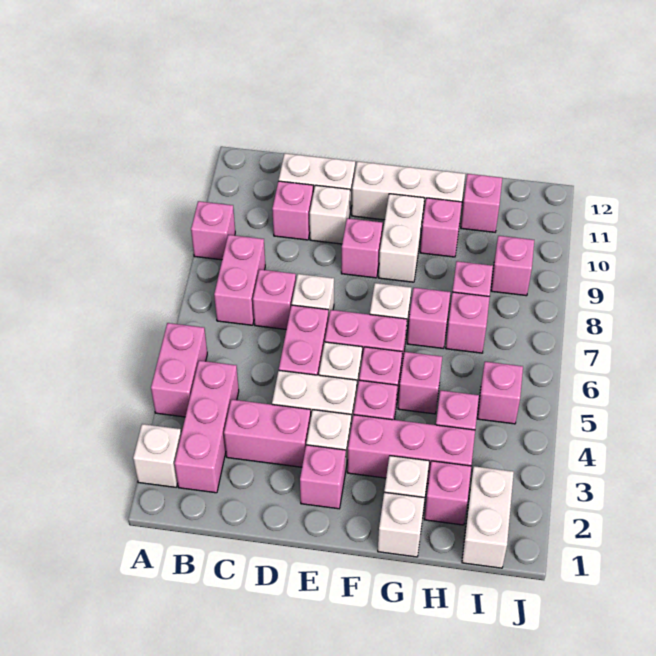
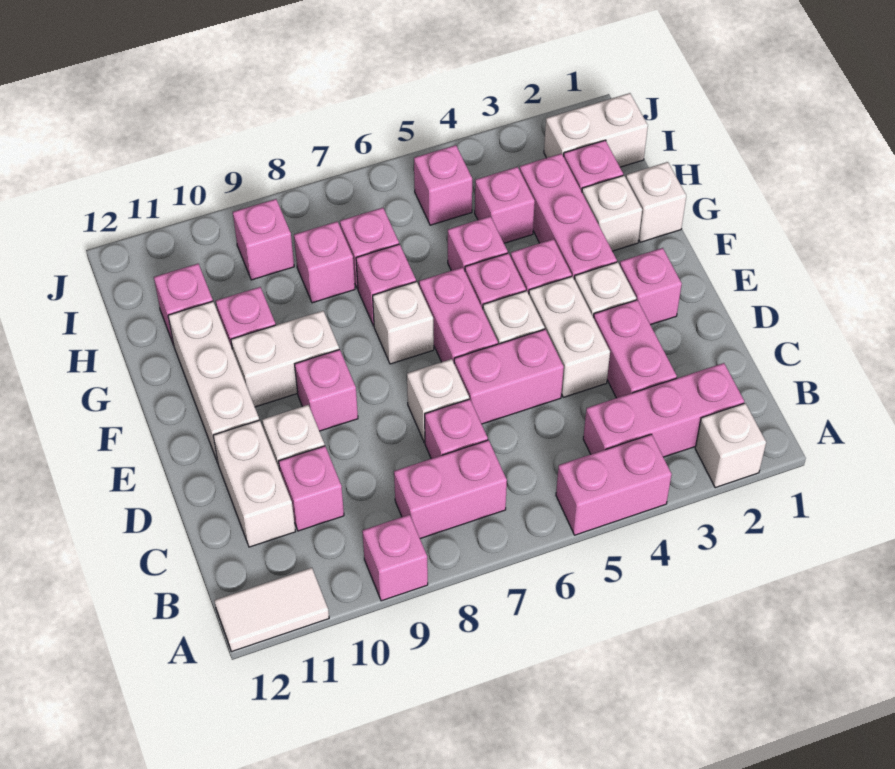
none -> white 1x2 tile [214,568,329,652]

